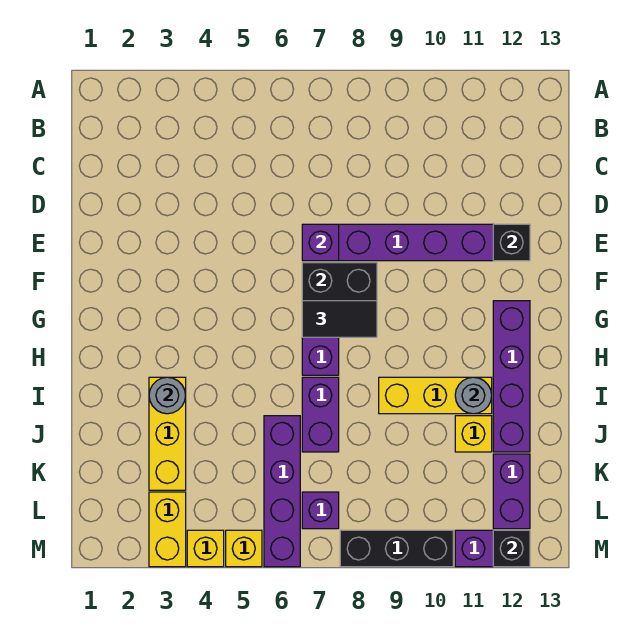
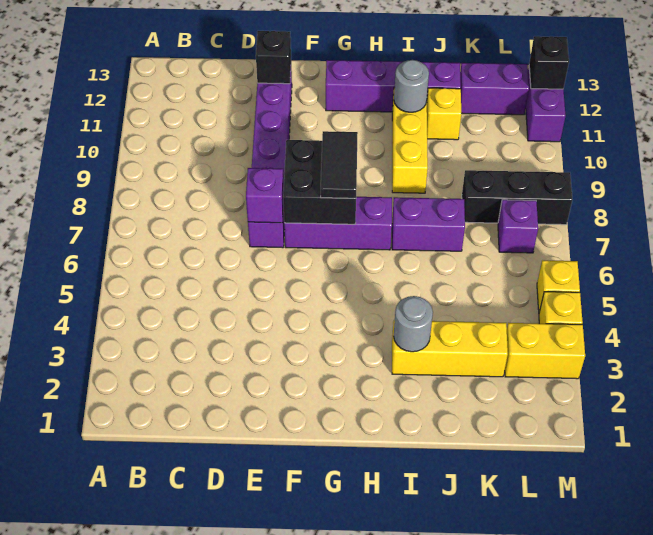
purple 1x4 brick [264,416,300,567] -> none
black 1x3 brick [340,530,453,567] -> black 1x3 brick turned to [462,170,572,225]

